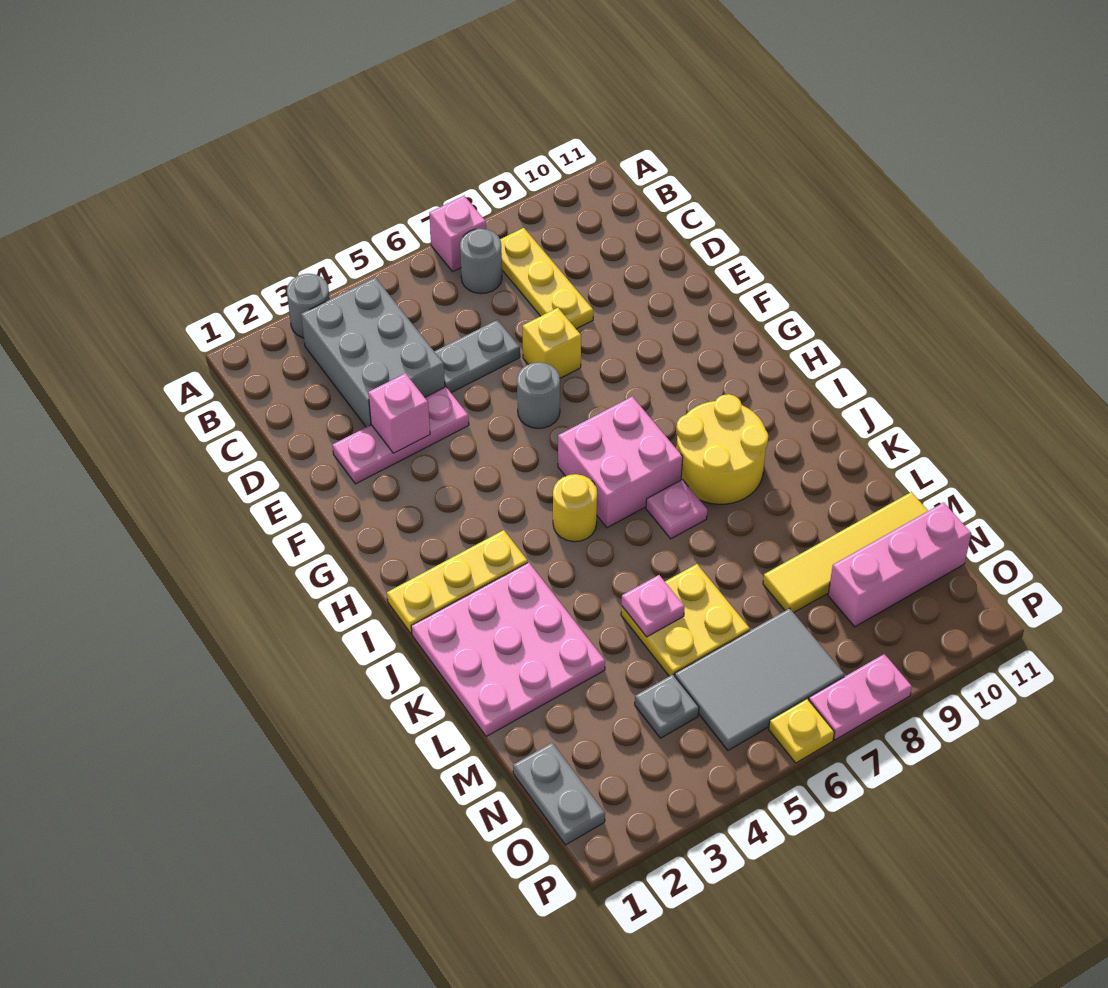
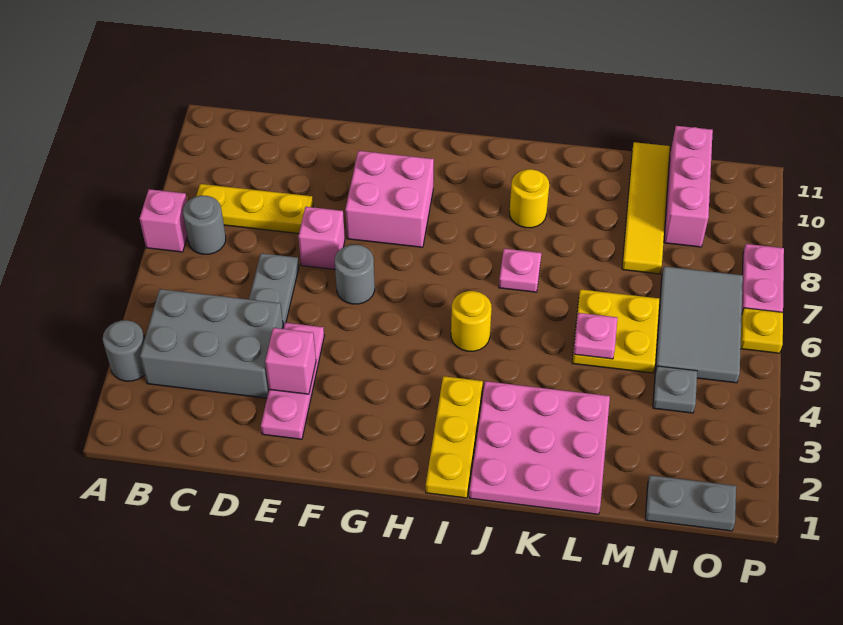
yellow 1x1 brick [522,308,581,378] -> pink 1x1 brick [298,207,345,269]
pink 2x2 brick [558,397,683,528] -> pink 2x2 brick moved to [345,151,434,247]
yellow 2x2 round brick [676,394,768,504] -> yellow 1x1 round brick [510,169,549,228]

